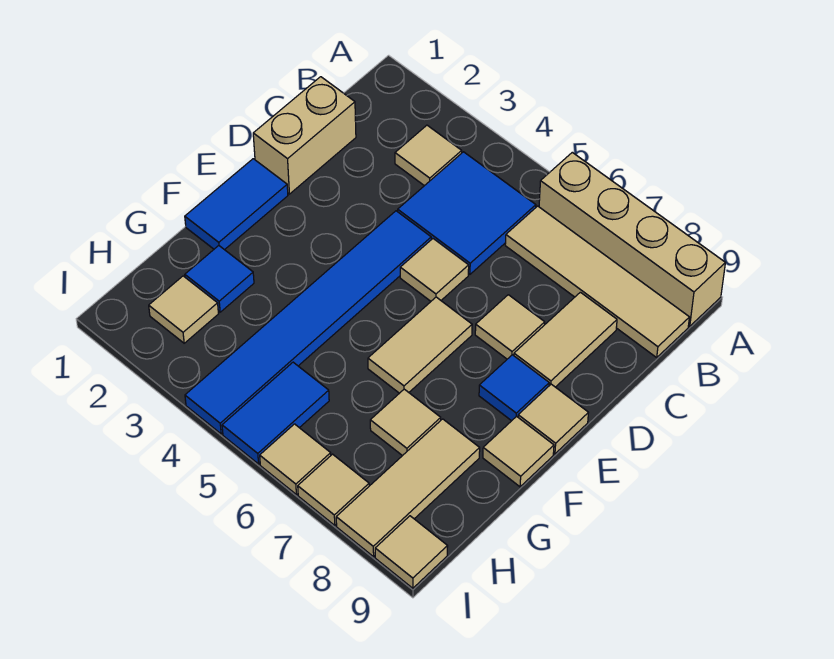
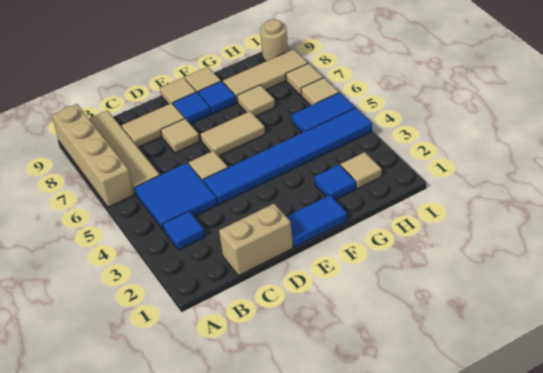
tan 1x1 tile [395,125,462,186] -> blue 1x1 tile [163,211,205,250]
none -> blue 1x1 tile [198,81,236,114]
tan 1x1 tile [375,516,448,588] -> tan 1x1 round brick [260,19,288,61]

